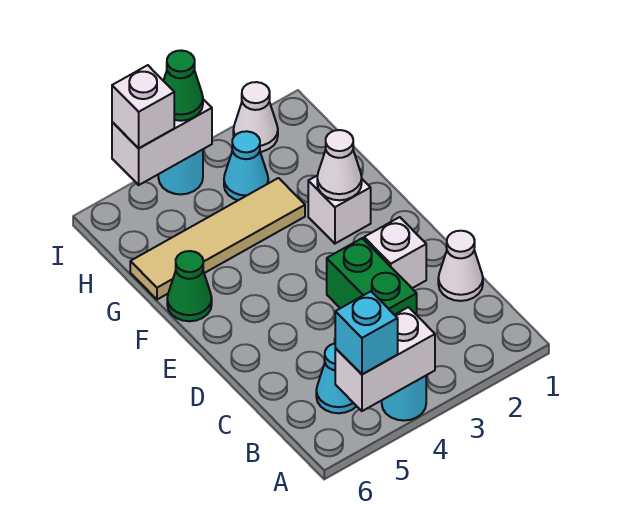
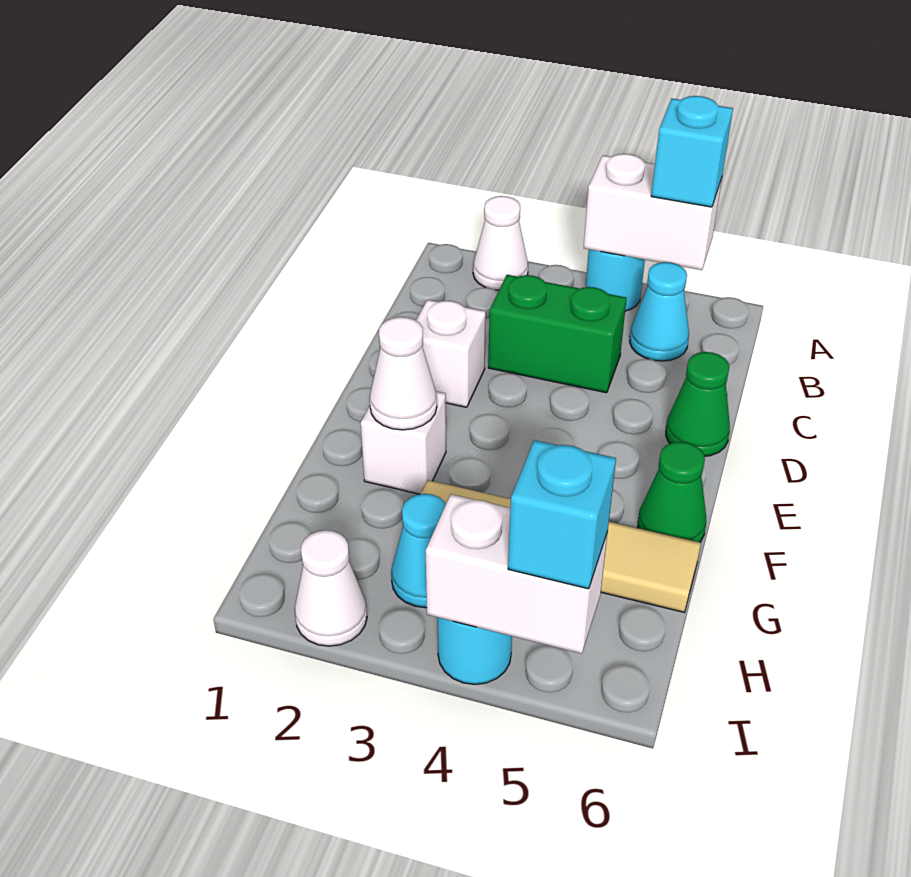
white 1x1 cone [438,231,483,301] -> white 1x1 cone moved to [473,196,528,290]
green 1x2 brick [327,238,417,315] -> green 1x2 brick turned to [488,275,627,393]
green 1x1 cone [164,50,203,121] -> green 1x1 cone moved to [666,352,730,456]
white 1x1 brick [112,65,174,148] -> cyan 1x1 brick [508,440,616,589]

